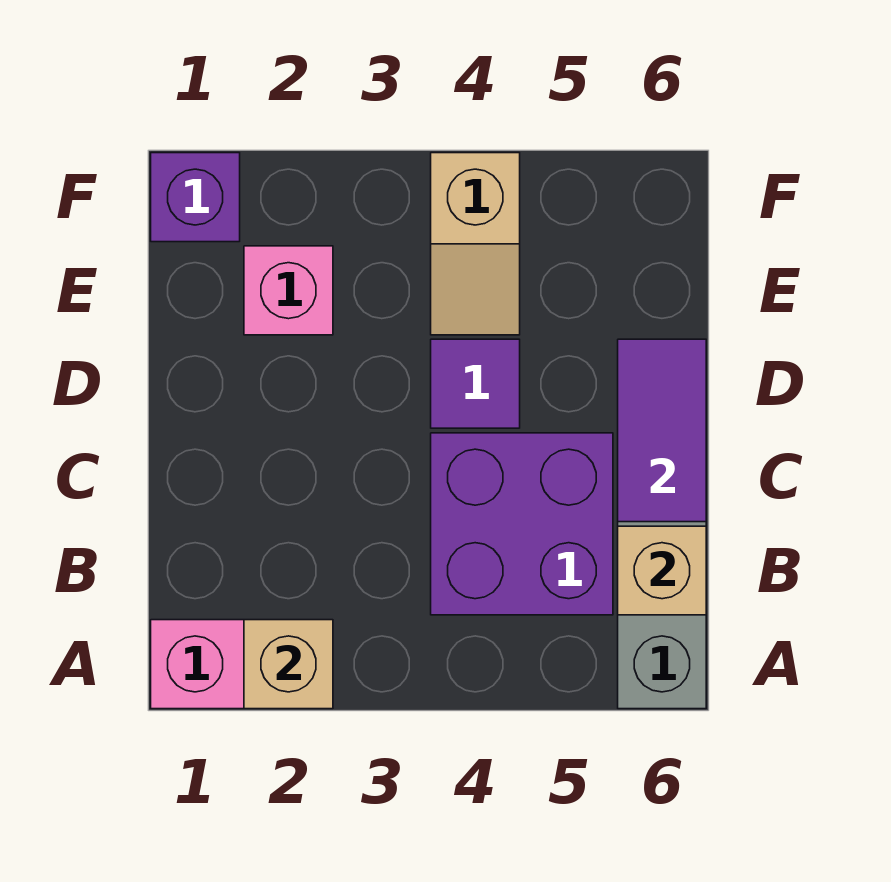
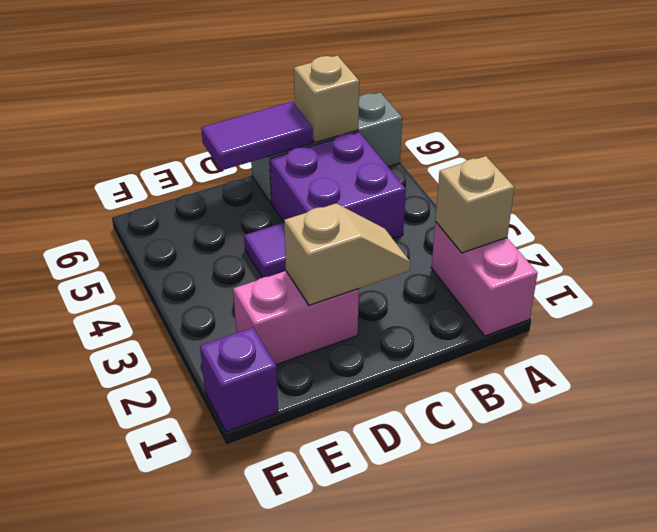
pink 1x1 brick [244,246,333,335] -> pink 1x2 brick [233,271,359,365]
tan 1x2 slope [431,153,520,335] -> tan 1x2 slope moved to [284,203,410,305]

